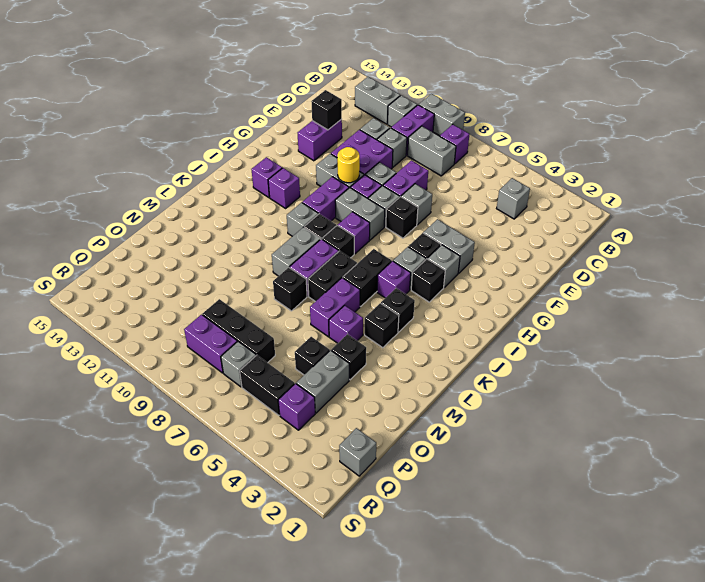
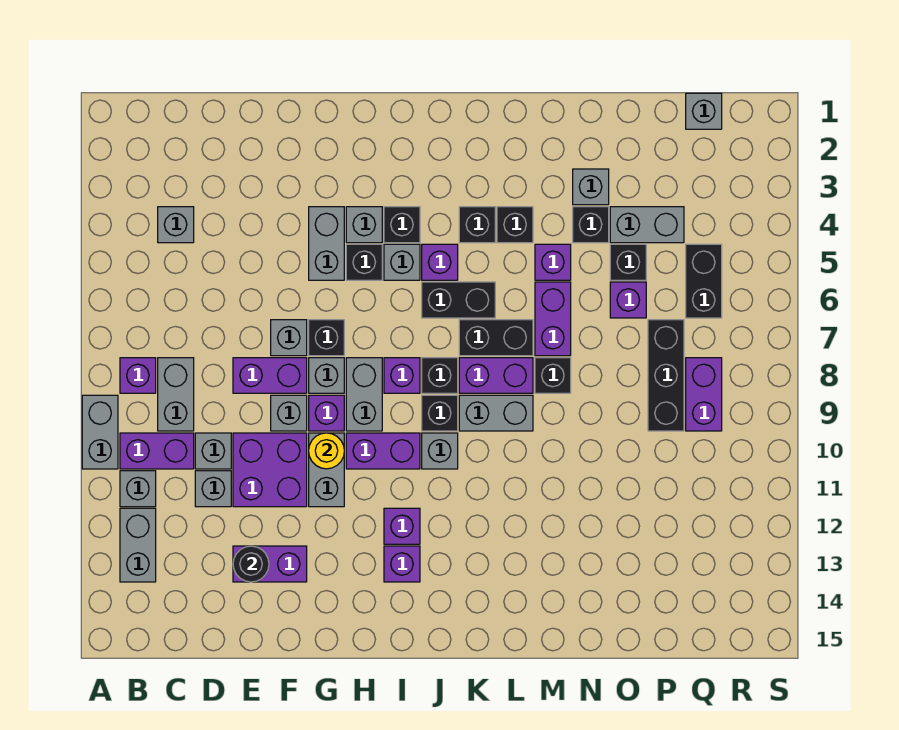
black 1x1 brick [312,90,342,130] -> black 1x1 round brick [233,546,269,582]
purple 1x2 brick [310,278,360,337] -> purple 1x2 brick turned to [535,282,571,356]
purple 1x1 brick [278,383,315,430] -> purple 1x1 brick moved to [610,282,646,318]
grey 1x1 brick [221,341,256,387] -> grey 1x1 brick moved to [573,169,609,205]

